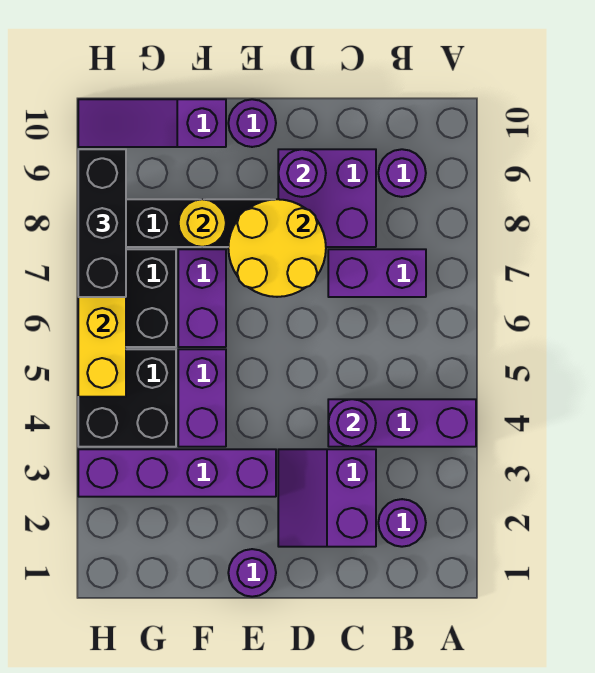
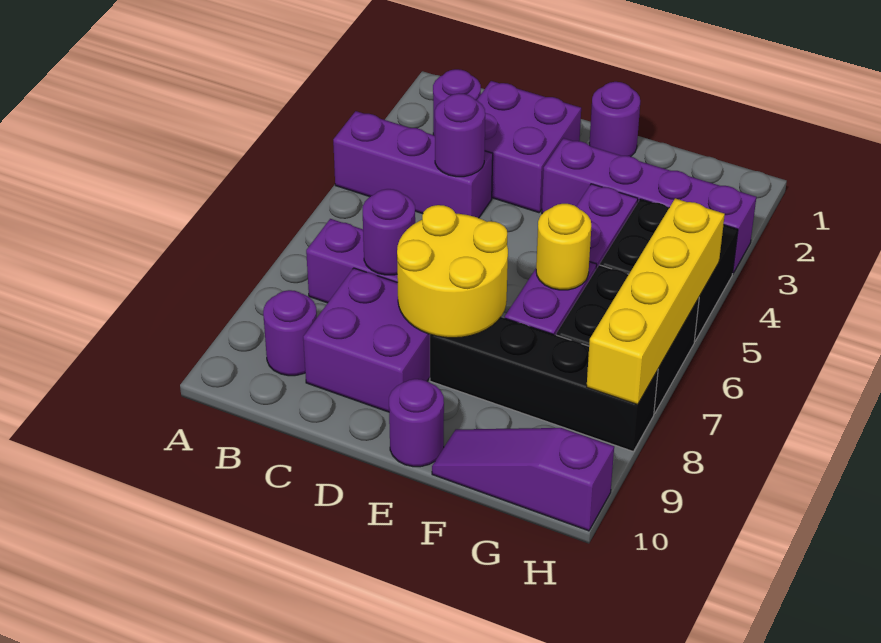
purple 2x2 slope [278,449,376,547] -> purple 2x2 brick [477,81,581,213]
purple 1x1 round brick [278,149,326,197] -> purple 1x1 round brick moved to [363,189,415,275]
yellow 1x1 round brick [178,199,226,247] -> yellow 1x1 round brick moved to [536,204,591,290]
purple 1x3 slope [78,99,226,147] -> purple 1x3 slope turned to [432,428,614,531]
black 1x3 brick [78,149,126,297] -> none

